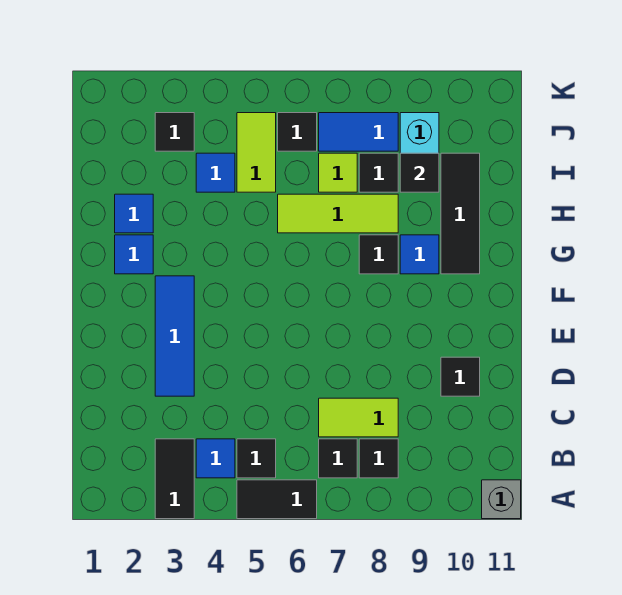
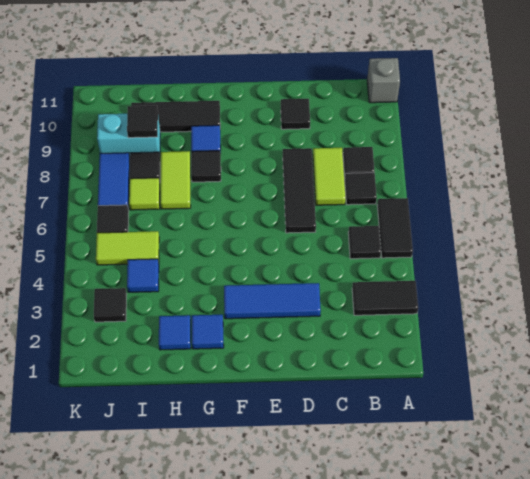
blue 1x1 tile [196,439,235,478] -> none
none -> black 1x3 tile [283,148,316,233]
lime 1x3 tile [278,194,398,233] -> lime 1x2 tile [160,151,191,209]

